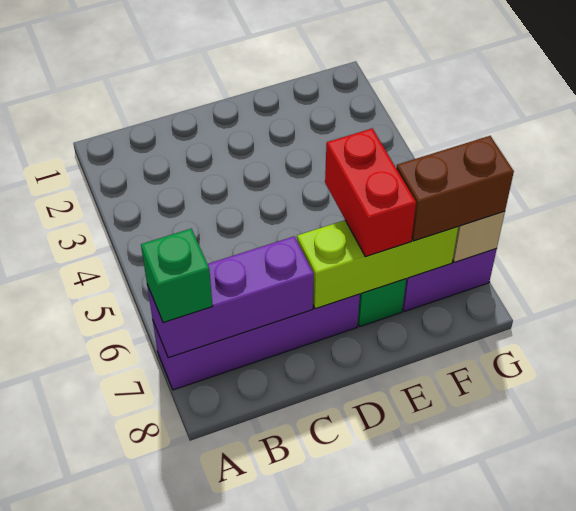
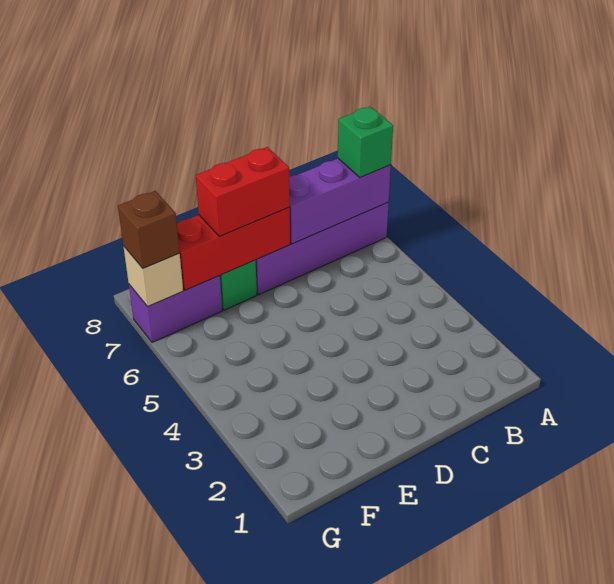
lime 1x3 brick [297,220,458,309] -> red 1x3 brick [177,207,290,290]
red 1x2 brick [325,128,416,257] -> red 1x2 brick turned to [196,147,290,237]
brown 1x2 brick [396,136,514,241] -> brown 1x1 brick [118,191,180,268]

